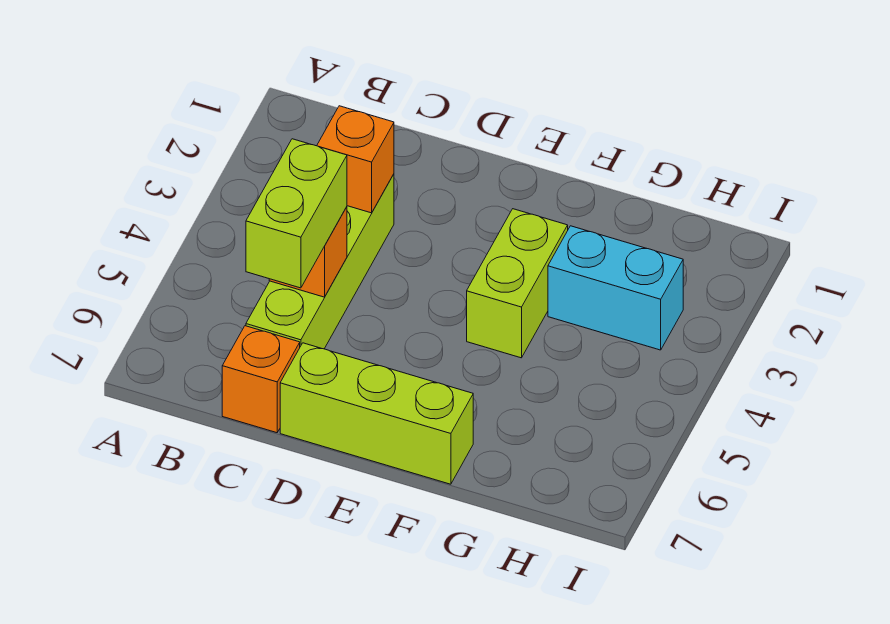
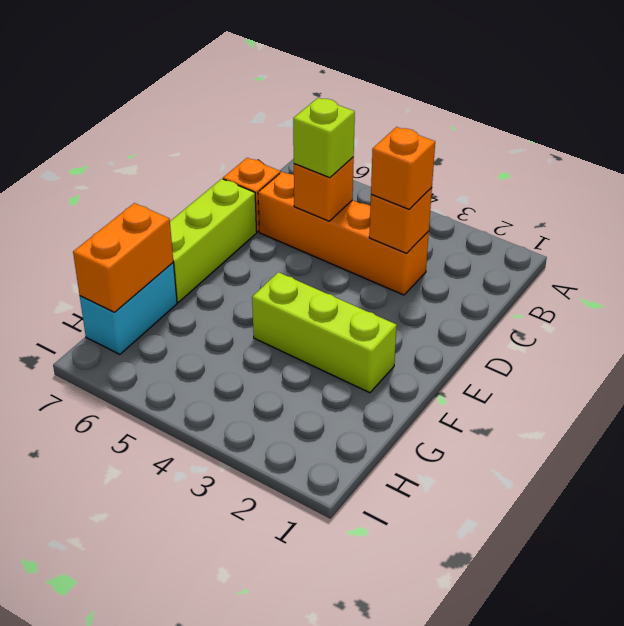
lime 1x4 brick [246,174,394,349] -> orange 1x4 brick [258,172,429,295]
none -> orange 1x1 brick [371,127,435,209]
lime 1x2 brick [246,139,347,288] -> lime 1x1 brick [293,98,355,178]
lime 1x2 brick [467,209,568,358] -> lime 1x3 brick [252,272,397,393]
cyan 1x2 brick [548,226,683,350] -> cyan 1x2 brick moved to [80,263,177,354]
none -> orange 1x2 brick [73,203,173,312]

